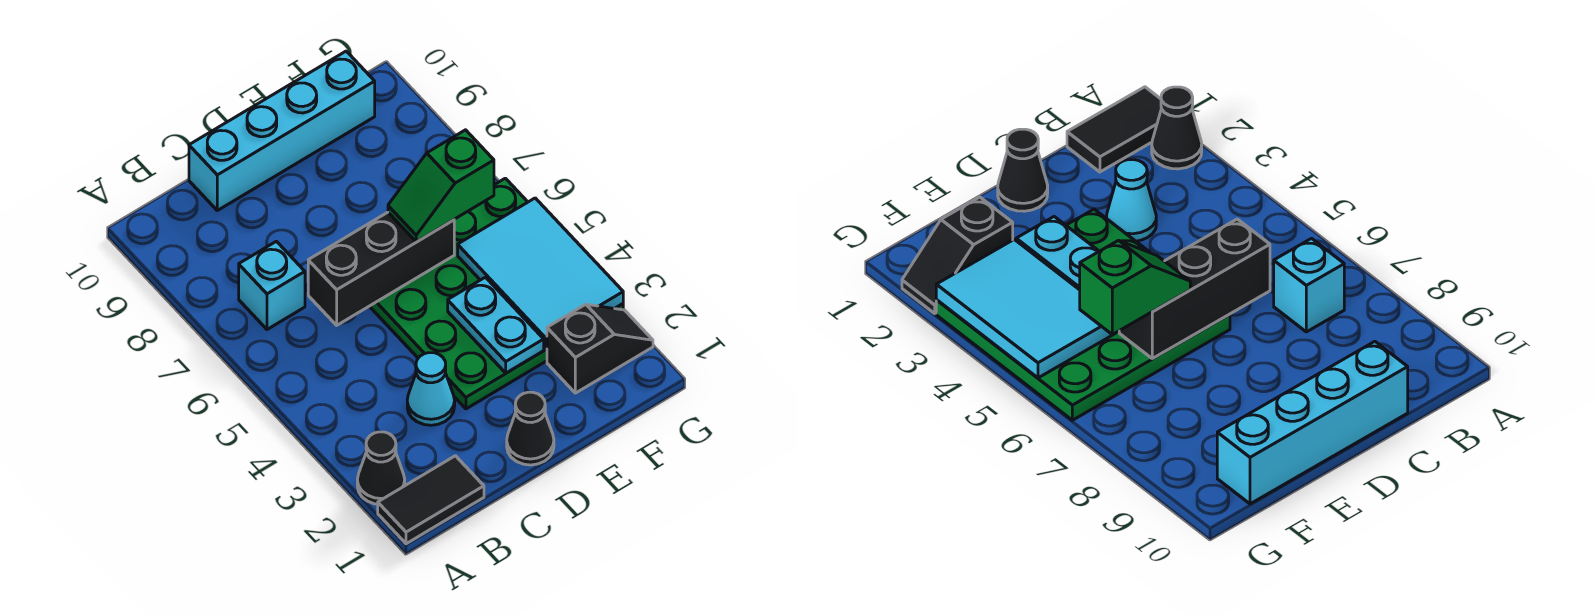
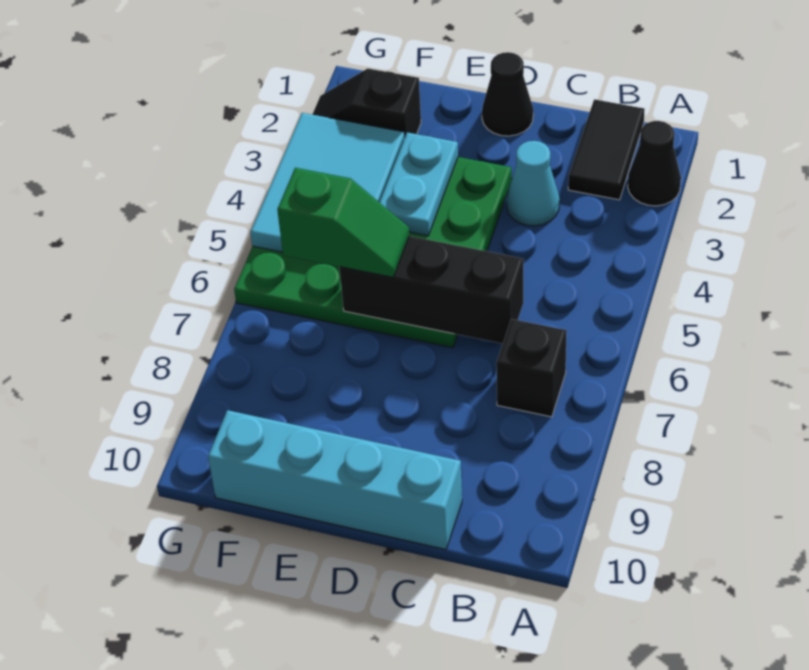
black 1x2 tile [378,456,484,544] -> black 1x2 tile turned to [568,99,645,200]
cyan 1x1 brick [239,241,305,329] -> black 1x1 brick [496,319,567,417]

